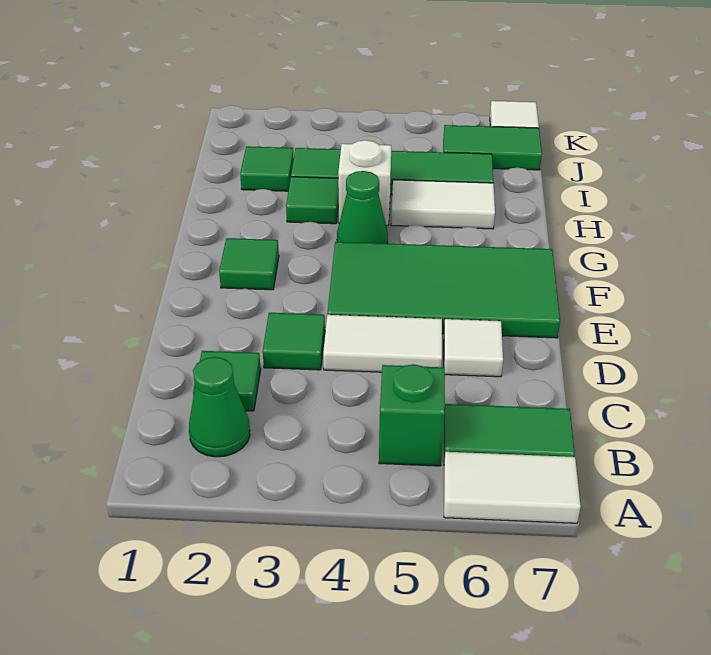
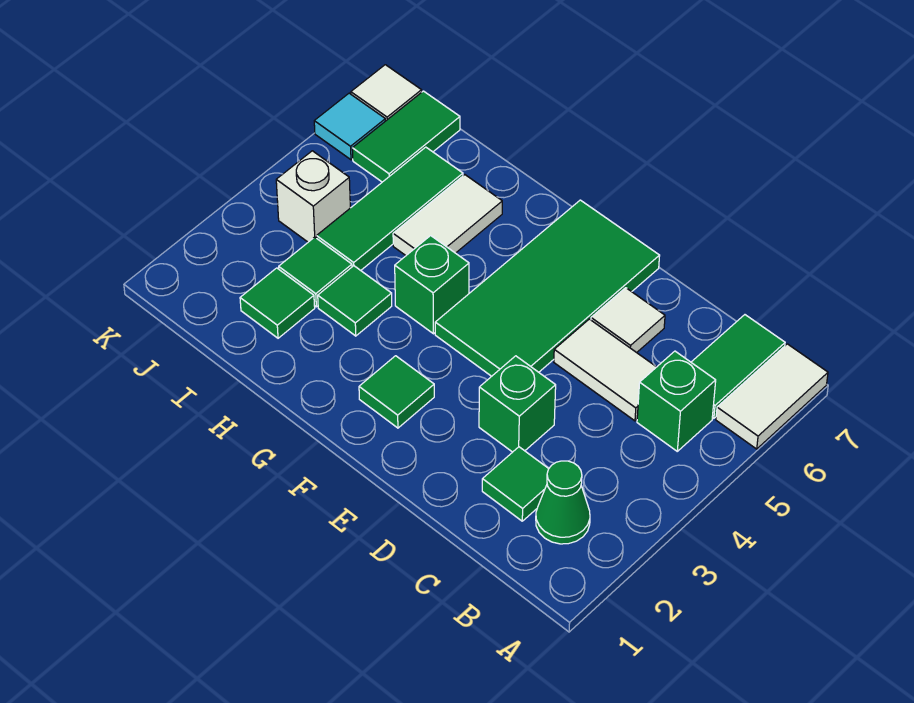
green 1x1 tile [263,313,325,370] -> green 1x1 brick [479,356,556,452]
white 1x2 tile [323,315,442,372] -> white 1x2 tile turned to [554,319,656,421]
green 1x1 cone [337,171,388,244] -> green 1x1 brick [395,236,469,334]
white 1x1 brick [338,140,391,225] -> white 1x1 brick moved to [276,151,350,242]
none -> cyan 1x1 tile [314,93,385,160]

